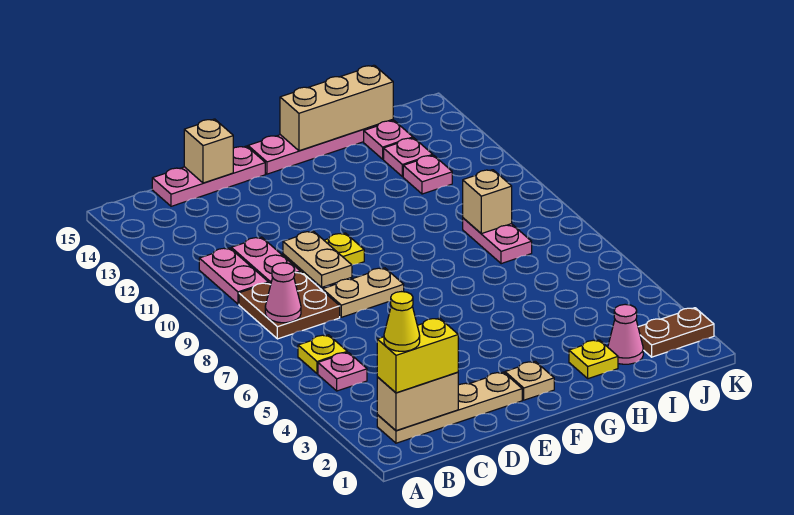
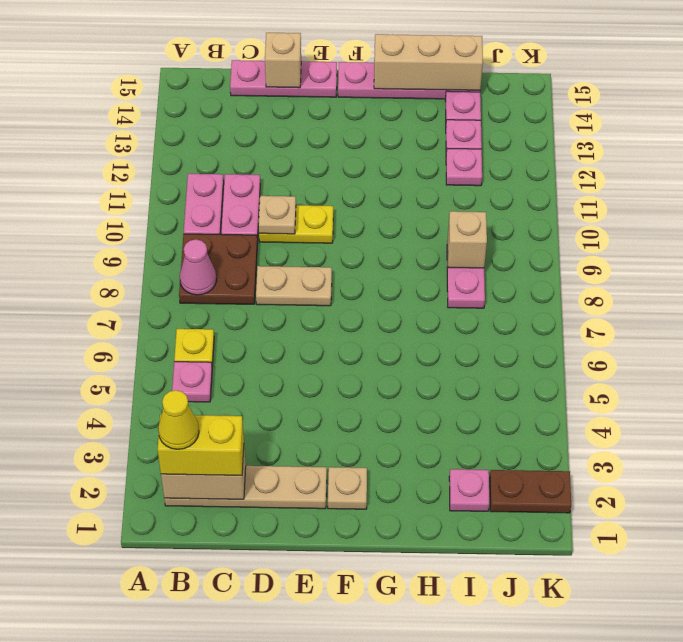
tan 1x2 plate [283,231,352,287] -> tan 1x1 plate [259,196,296,234]
yellow 1x1 plate [569,340,618,379] -> none
pink 1x1 cone [608,304,643,364] -> pink 1x1 plate [449,469,489,511]

